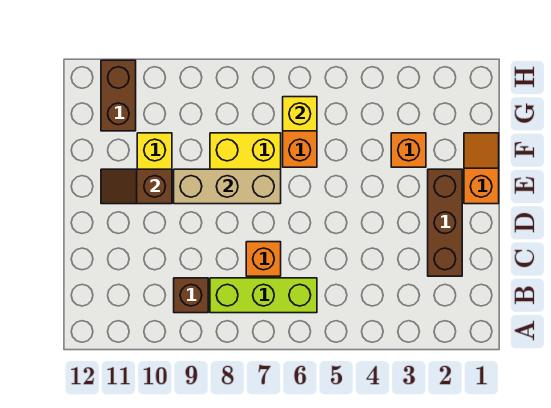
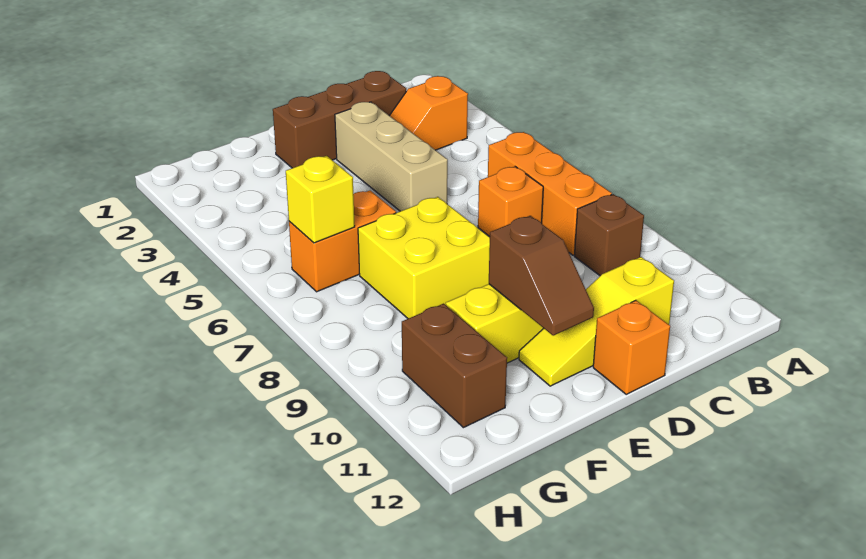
lime 1x3 brick [210,278,317,313] -> orange 1x3 brick [488,132,612,255]
none -> yellow 1x3 slope [519,257,674,386]
orange 1x2 slope [464,133,499,204] -> orange 1x2 slope moved to [389,76,468,150]
tan 1x3 brick [174,169,281,204] -> tan 1x3 brick moved to [335,102,448,211]
orange 1x1 brick [391,133,426,167] -> orange 1x1 brick moved to [593,300,670,394]
brown 1x2 brick [101,60,136,131] -> brown 1x2 brick turned to [402,304,507,428]

